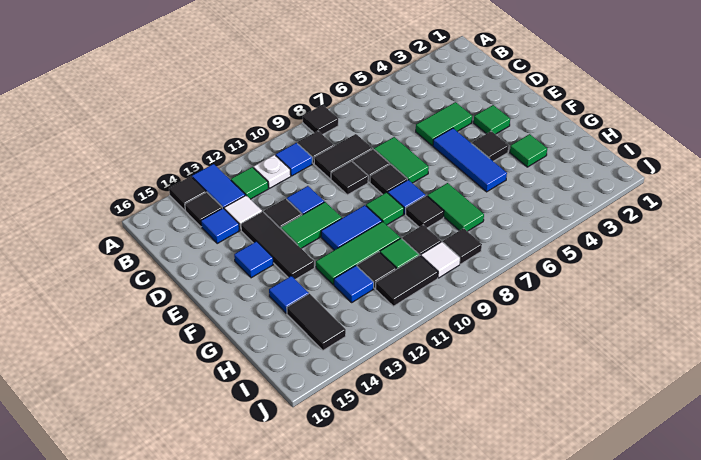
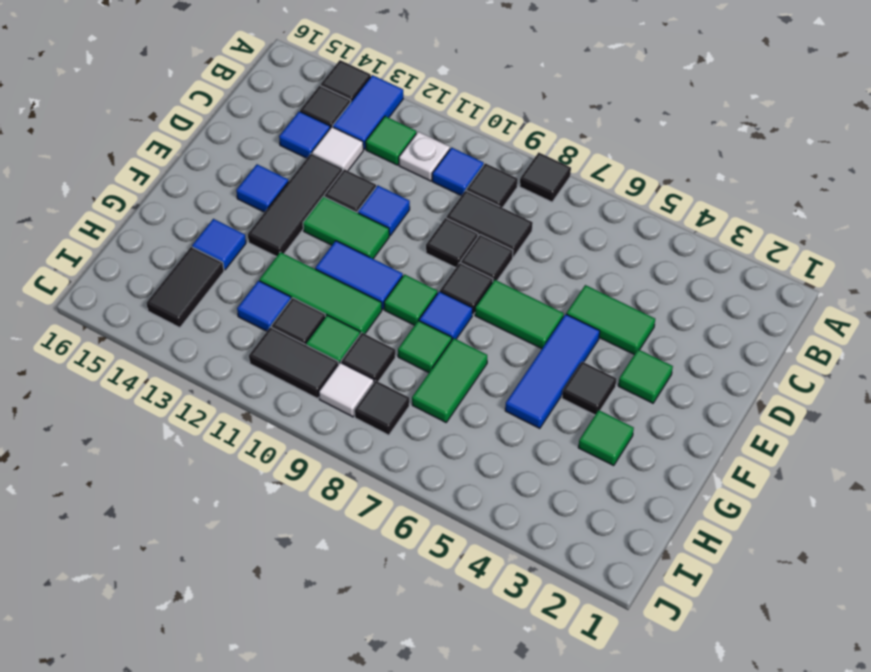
green 1x2 tile [374,137,429,183] -> green 1x2 tile turned to [475,280,564,349]
black 1x1 tile [406,196,444,228] -> green 1x1 tile [398,321,452,373]

